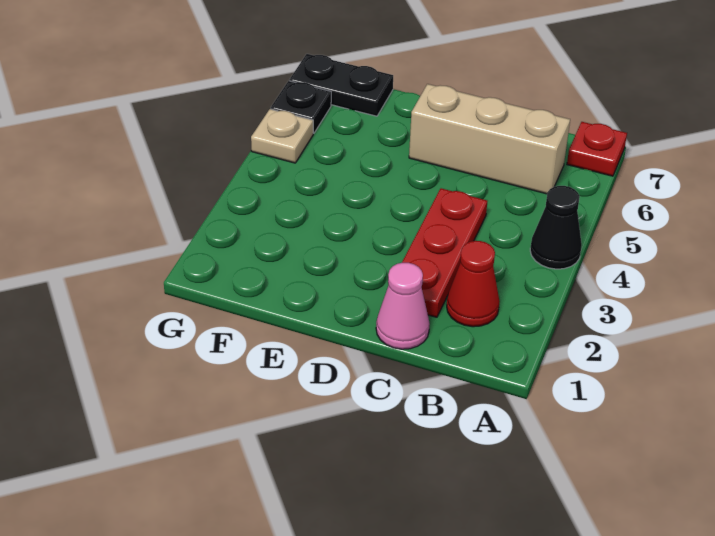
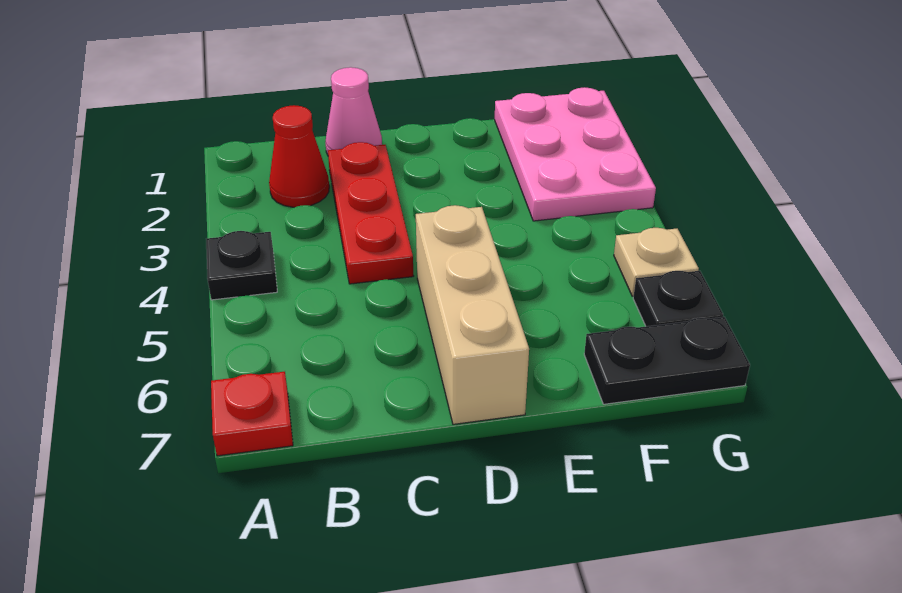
black 1x1 cone [530,186,582,269] -> black 1x1 plate [206,231,277,300]
tan 1x3 brick [409,84,570,194] -> tan 1x3 brick turned to [416,205,529,424]
none -> pink 2x3 plate [495,87,656,221]

